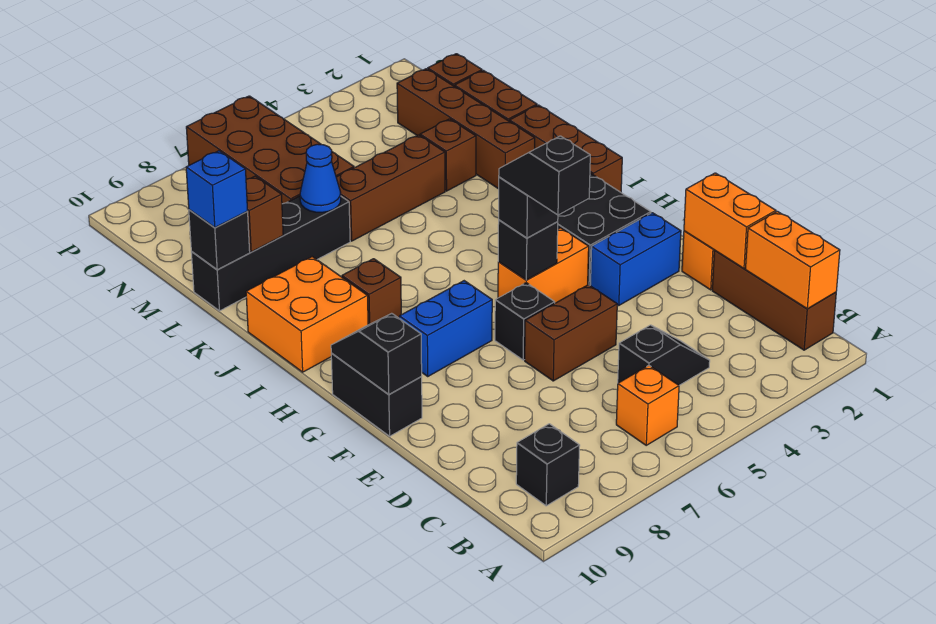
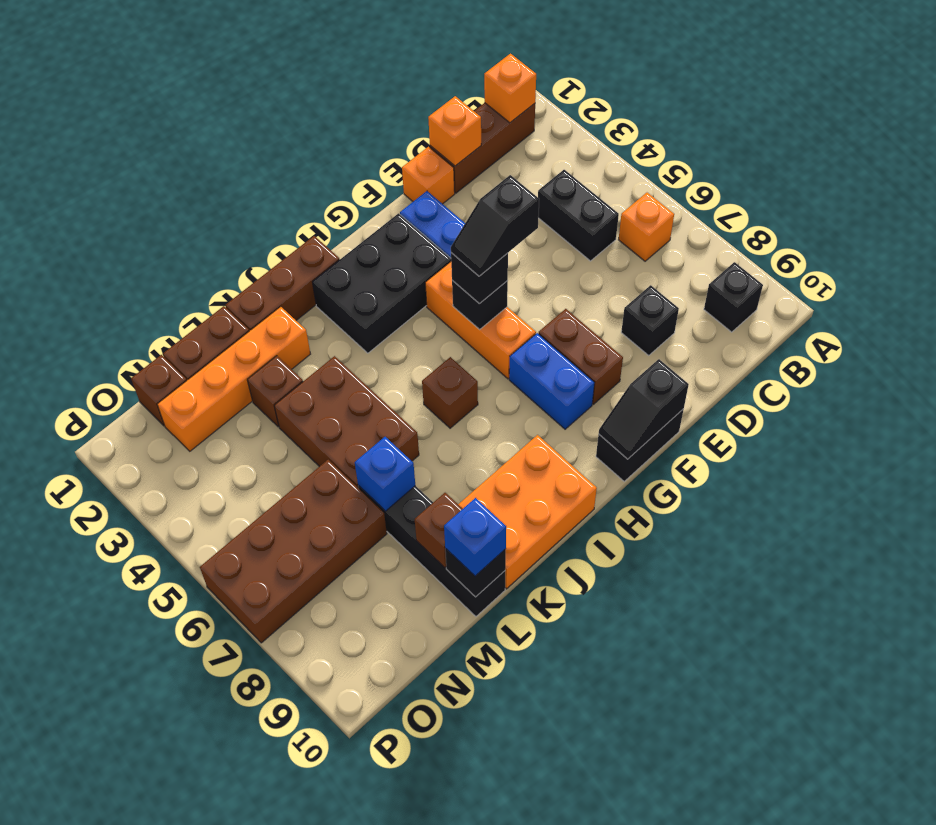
orange 1x2 brick [745,211,840,309] -> orange 1x1 brick [484,54,536,123]
black 1x2 slope [618,325,710,385] -> black 1x2 brick [538,170,619,261]
orange 1x2 brick [684,173,776,268] -> orange 1x1 brick [428,96,481,166]
brown 1x2 brick [525,285,617,381] -> brown 1x2 brick moved to [539,309,623,404]
black 1x1 brick [495,283,555,360] -> black 1x1 brick moved to [621,285,679,355]
orange 1x2 brick [498,228,589,303] -> orange 1x3 brick [425,262,536,379]
brown 1x1 brick [342,259,401,325] -> brown 1x1 brick moved to [422,357,478,428]
orange 2x2 brick [246,257,368,372] -> orange 2x3 brick [458,435,597,589]
brown 1x4 brick [397,69,535,189] -> orange 1x4 brick [157,307,310,451]
brown 1x3 brick [336,135,445,241] -> brown 2x3 brick [274,356,419,487]
blue 1x1 cone [300,144,341,212] -> blue 1x1 brick [355,437,415,511]

